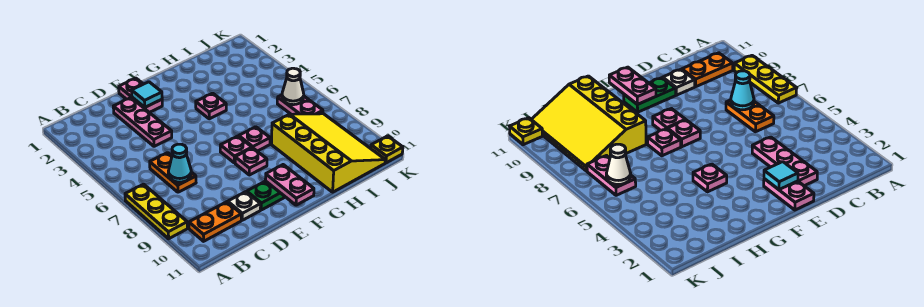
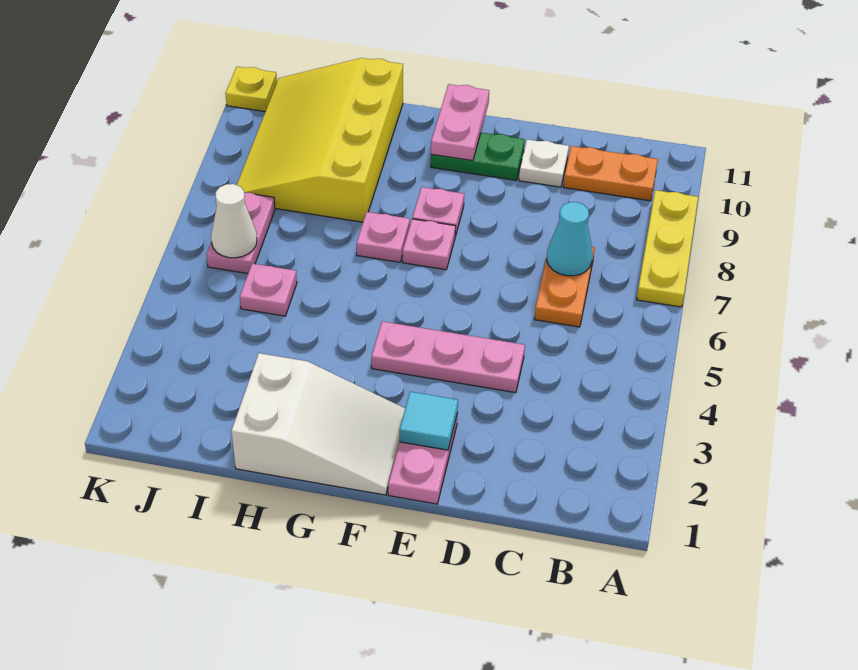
pink 1x3 plate [113,98,172,146] -> pink 1x3 plate turned to [372,321,525,393]
none -> white 2x3 slope [231,353,405,495]
pink 1x1 plate [196,93,226,119] -> pink 1x1 plate moved to [240,264,297,316]

